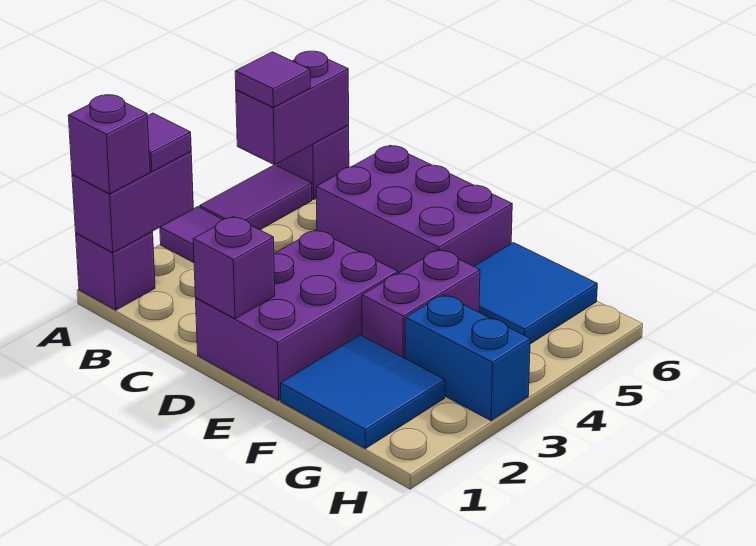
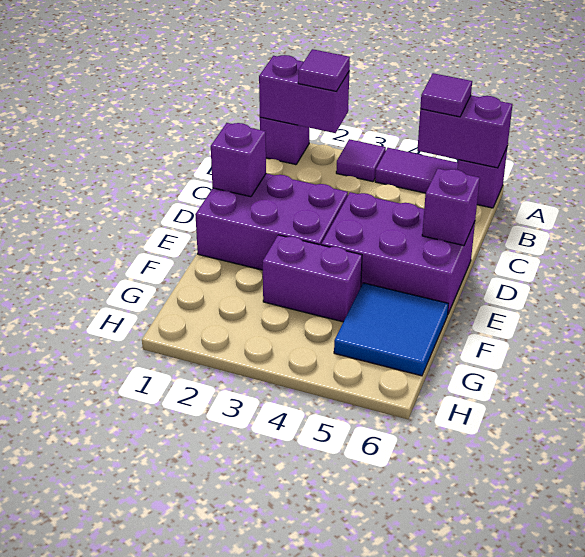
purple 1x1 brick [68,95,150,194] -> purple 1x1 brick moved to [422,169,480,245]
purple 2x3 brick [316,145,512,273] -> purple 2x3 brick turned to [322,192,475,315]
blue 2x2 tile [280,335,445,449] -> none
blue 1x2 brick [405,294,530,421] -> none

